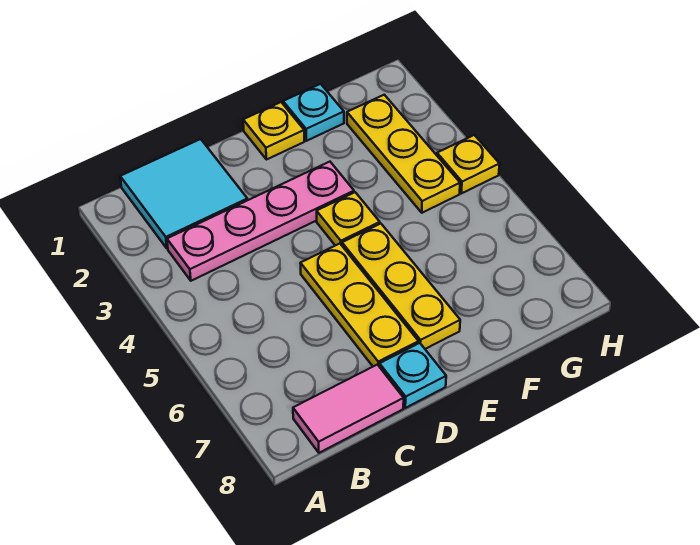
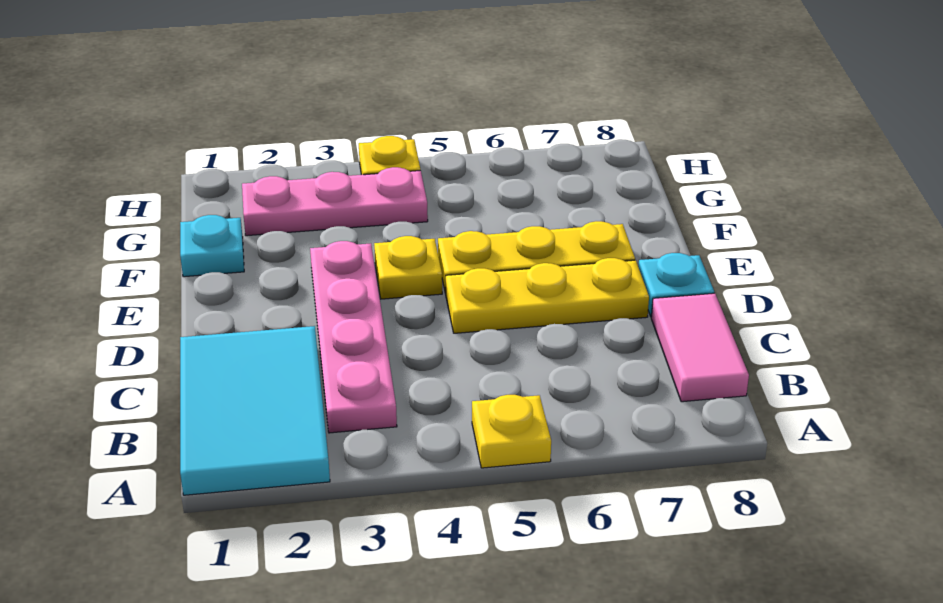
cyan 2x2 tile [120,139,247,249] -> cyan 2x3 tile [180,326,330,495]
yellow 1x1 plate [243,102,305,160] -> yellow 1x1 plate moved to [472,395,551,468]
yellow 1x3 plate [347,95,460,213] -> pink 1x3 plate [242,167,428,236]

